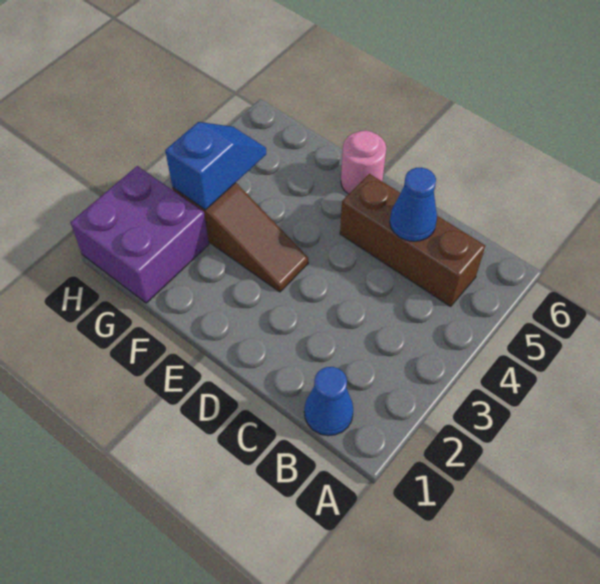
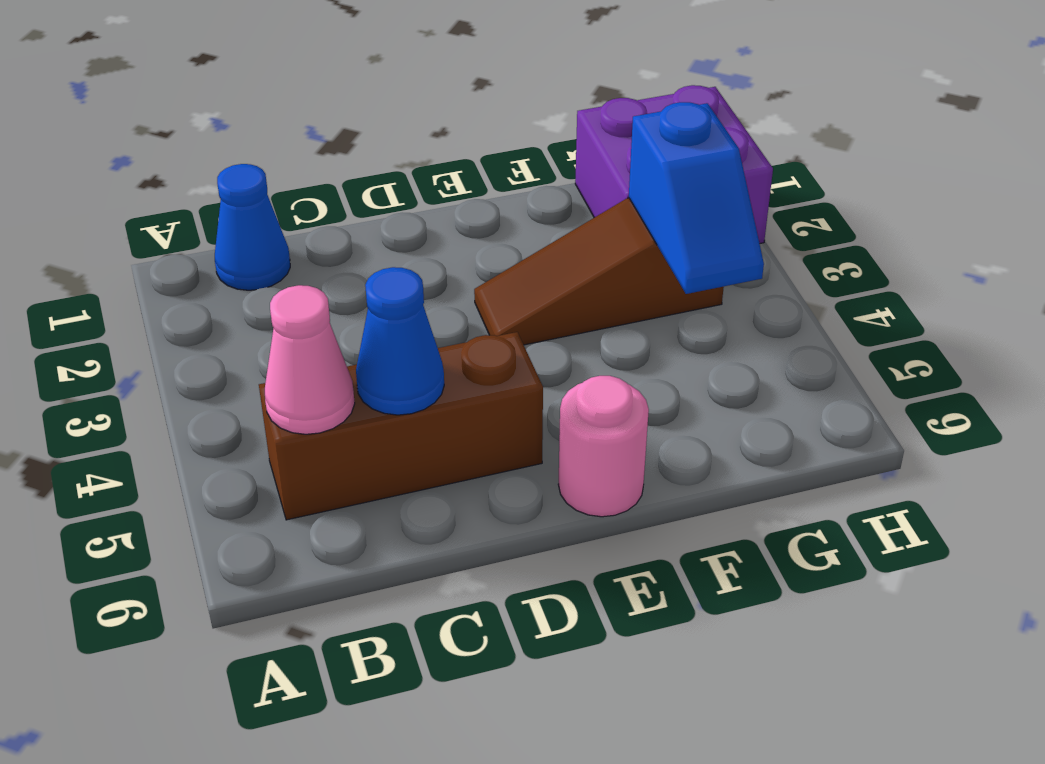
none -> pink 1x1 cone [265,285,355,434]

